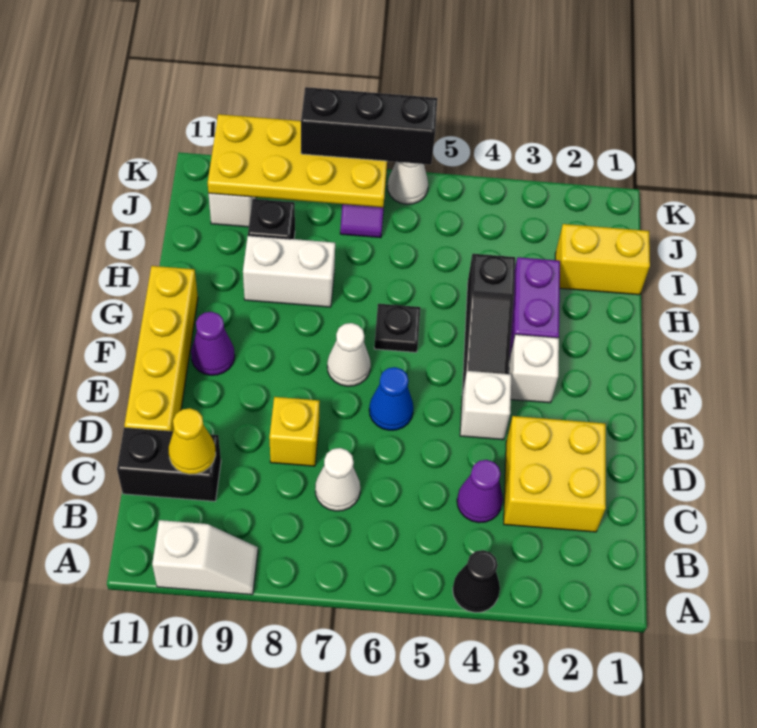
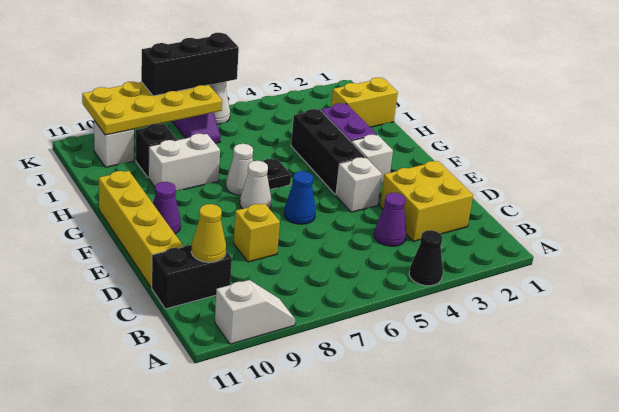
white 1x1 cone [315,448,360,511] -> white 1x1 cone moved to [226,144,253,196]
black 1x3 slope [462,254,515,394] -> black 1x3 brick [291,109,365,195]

